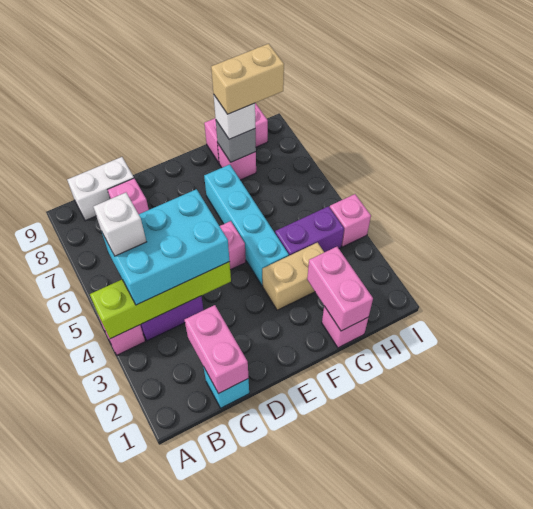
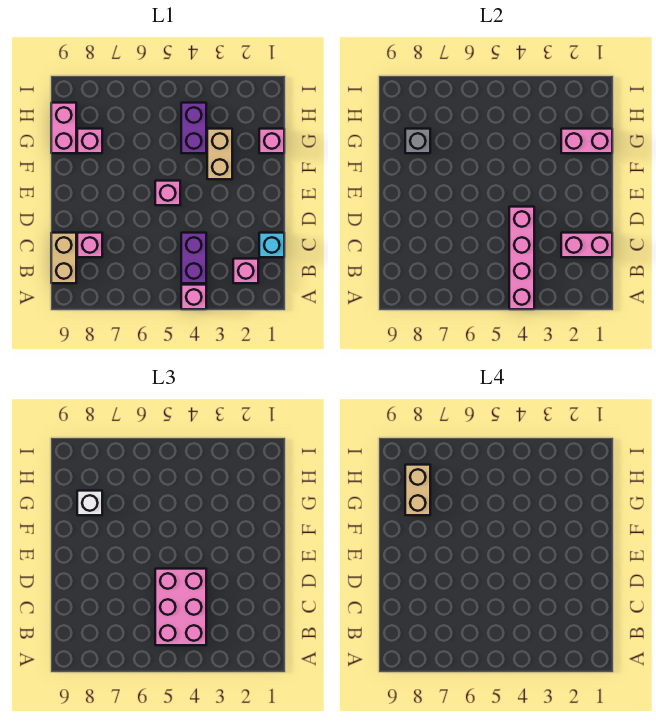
lime 1x4 brick [90,262,231,339] -> pink 1x4 brick [509,207,534,309]
cyan 2x3 brick [102,189,230,305] -> pink 2x3 brick [155,569,206,645]
white 1x1 brick [93,193,146,256] -> none
white 1x2 brick [67,157,134,221] -> tan 1x2 brick [51,233,76,283]
cyan 1x4 brick [204,164,289,286] -> none
pink 1x1 brick [330,194,371,247] -> pink 1x1 brick moved to [233,259,258,283]

